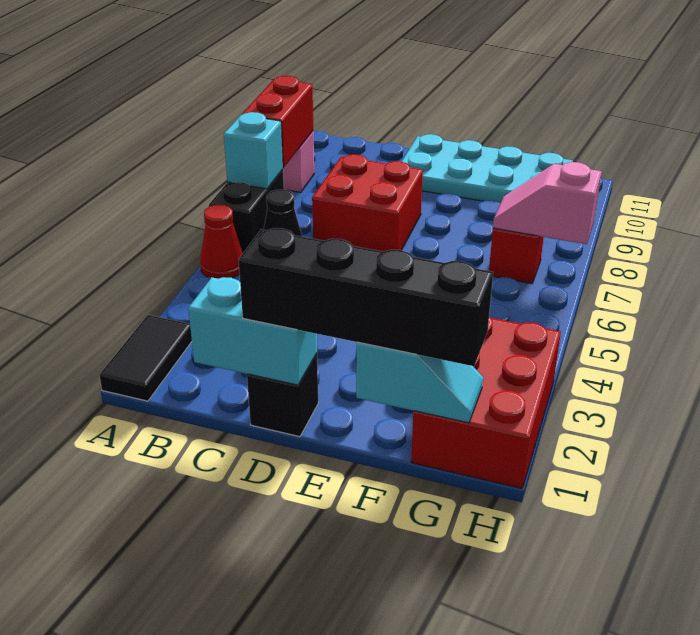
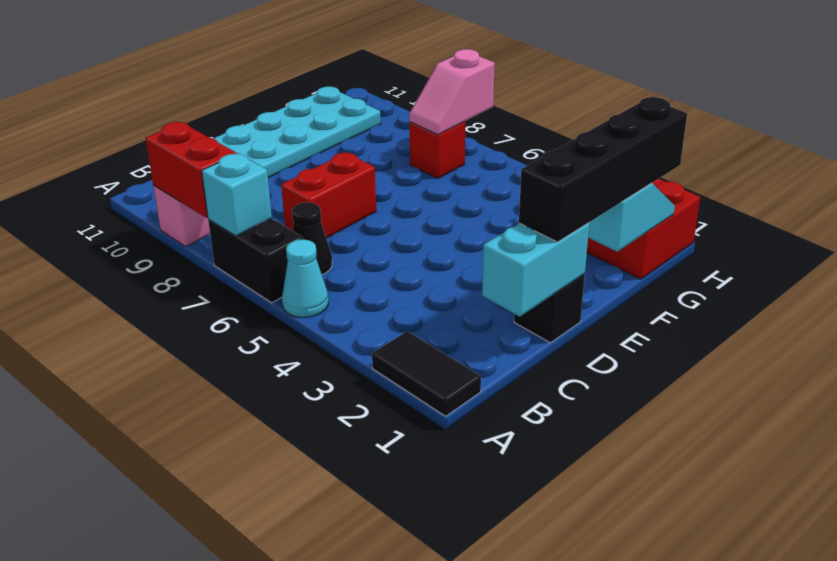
red 1x1 cone [200,205,243,279] -> cyan 1x1 cone [282,239,328,317]
red 2x2 brick [312,154,423,252] -> red 1x2 brick [281,153,376,238]

